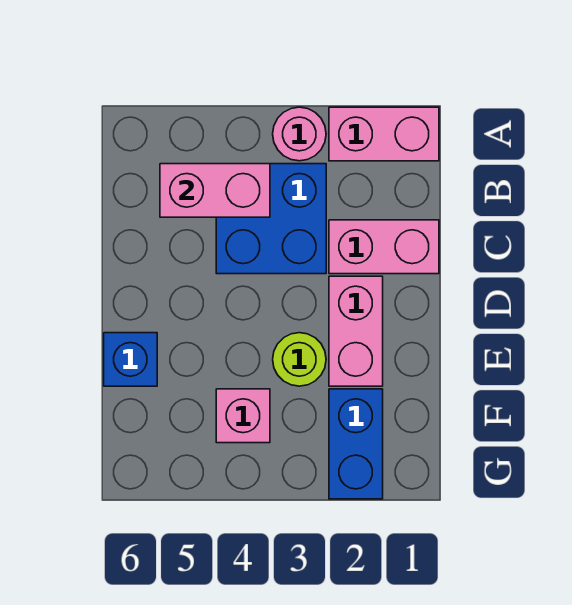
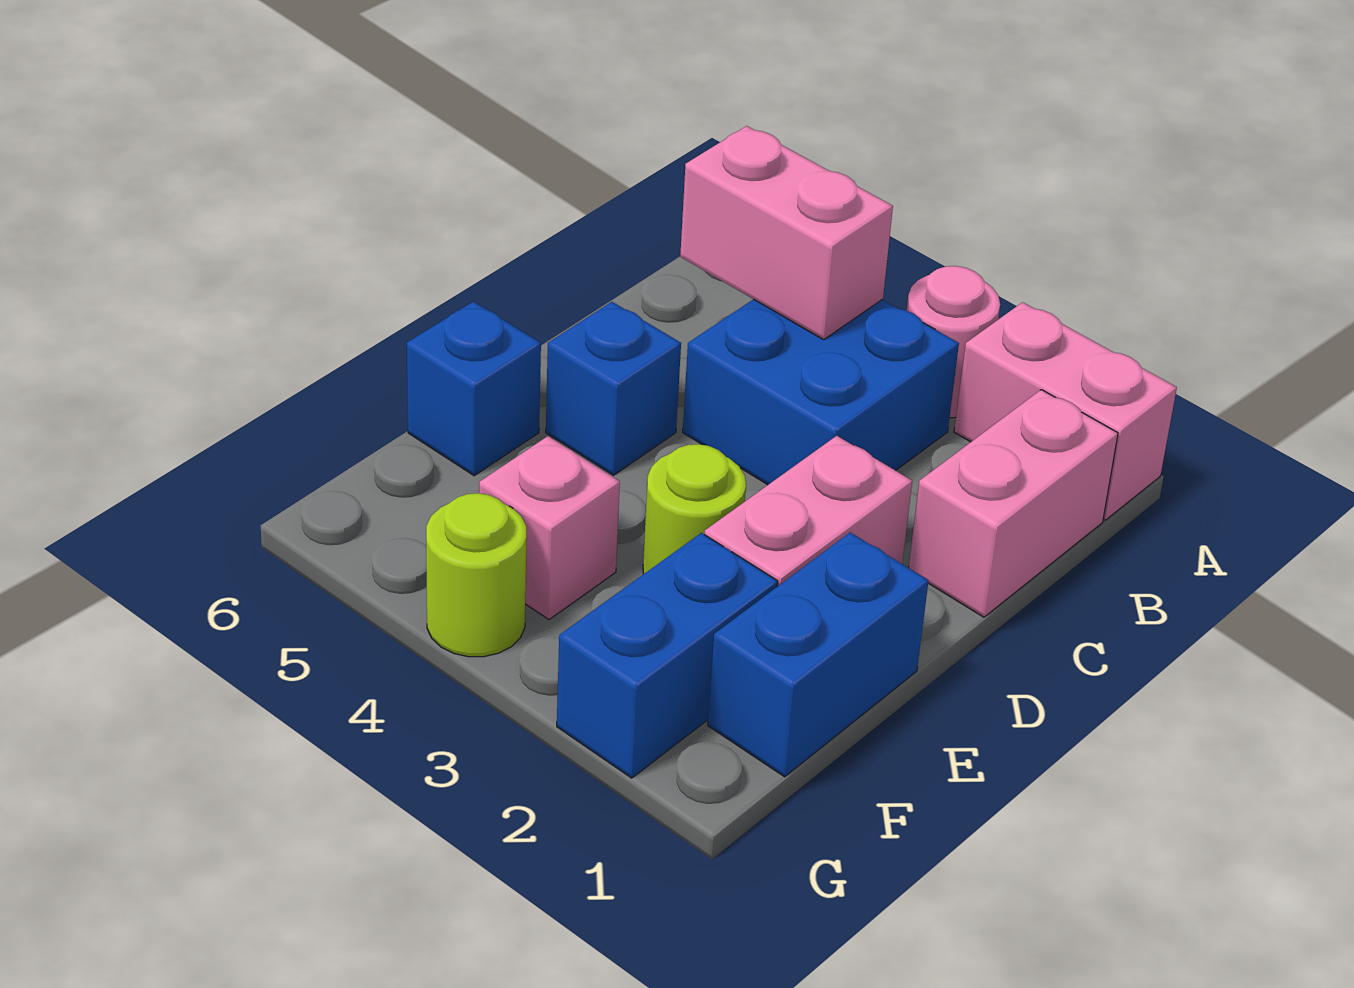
pink 1x2 brick [329,220,439,274] -> pink 1x2 brick turned to [909,390,1118,617]
none -> blue 1x1 brick [546,302,681,475]
none -> blue 1x2 brick [708,532,928,777]
none -> lime 1x1 round brick [426,493,527,657]

